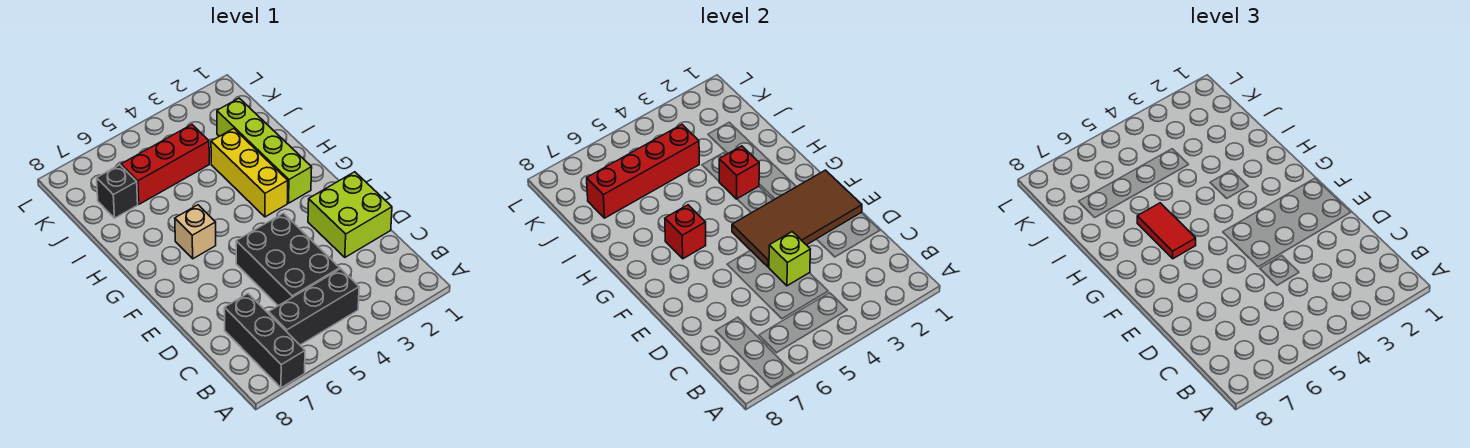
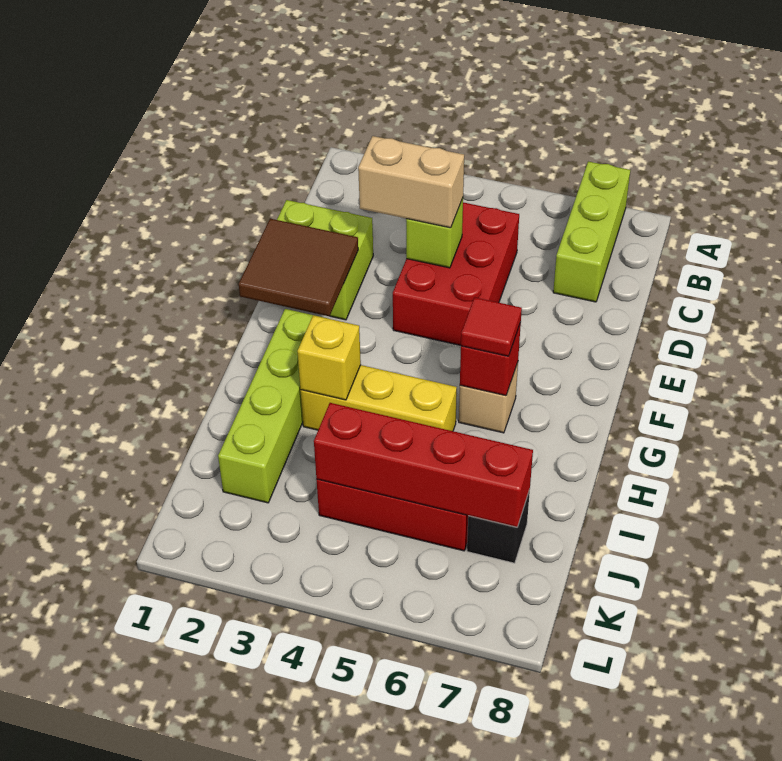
black 1x3 brick [224,294,305,388] -> lime 1x3 brick [553,161,630,302]
black 1x3 brick [268,269,359,345] -> none
black 2x3 brick [236,213,340,306] -> red 2x3 brick [393,202,519,345]
none -> tan 1x2 brick [358,136,464,228]
brown 2x4 tile [732,170,862,267] -> brown 2x2 tile [239,219,358,316]
yellow 1x3 brick [211,129,288,217] -> yellow 1x3 brick turned to [301,365,457,431]
red 1x2 tile [1137,203,1196,259] -> red 1x1 tile [461,298,522,356]
red 1x1 brick [719,146,759,199] -> yellow 1x1 brick [297,315,361,400]

